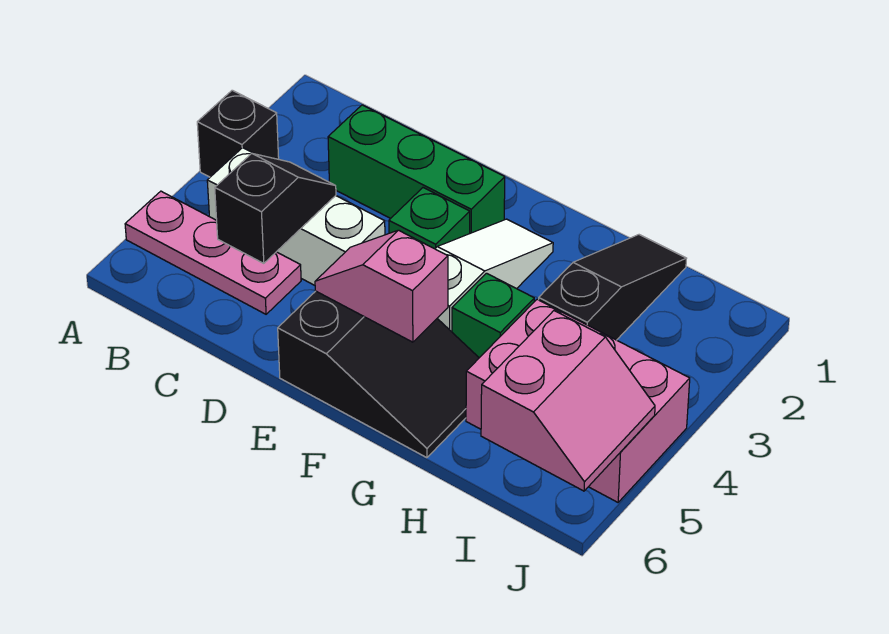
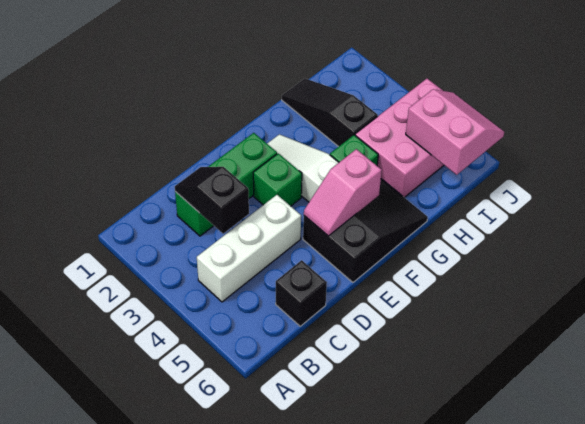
black 1x1 brick [197,90,279,177] -> black 1x1 brick moved to [276,260,327,326]
pink 1x3 plate [125,191,301,314] -> none
black 1x2 slope [215,154,336,263] -> black 1x2 slope moved to [175,167,249,234]

